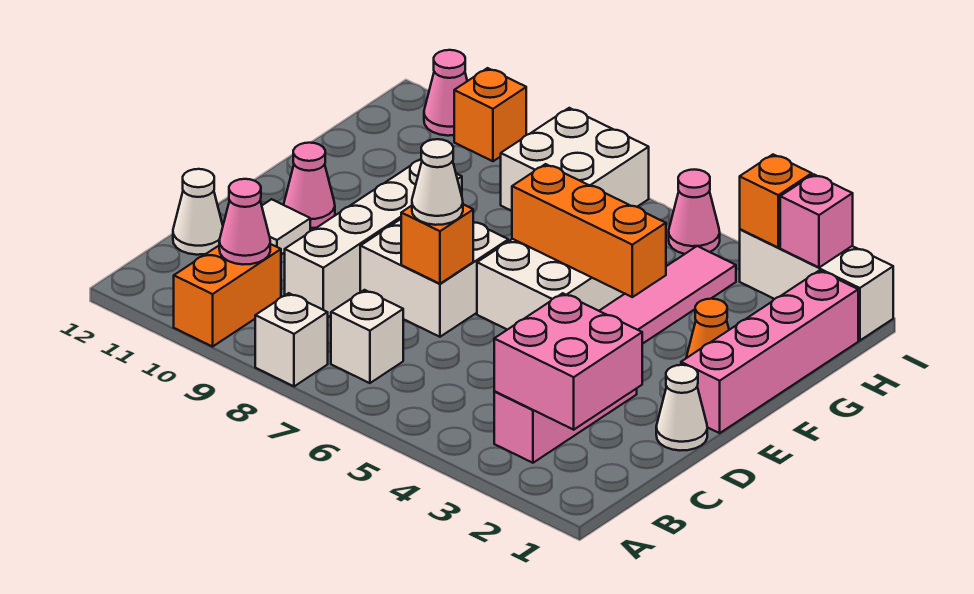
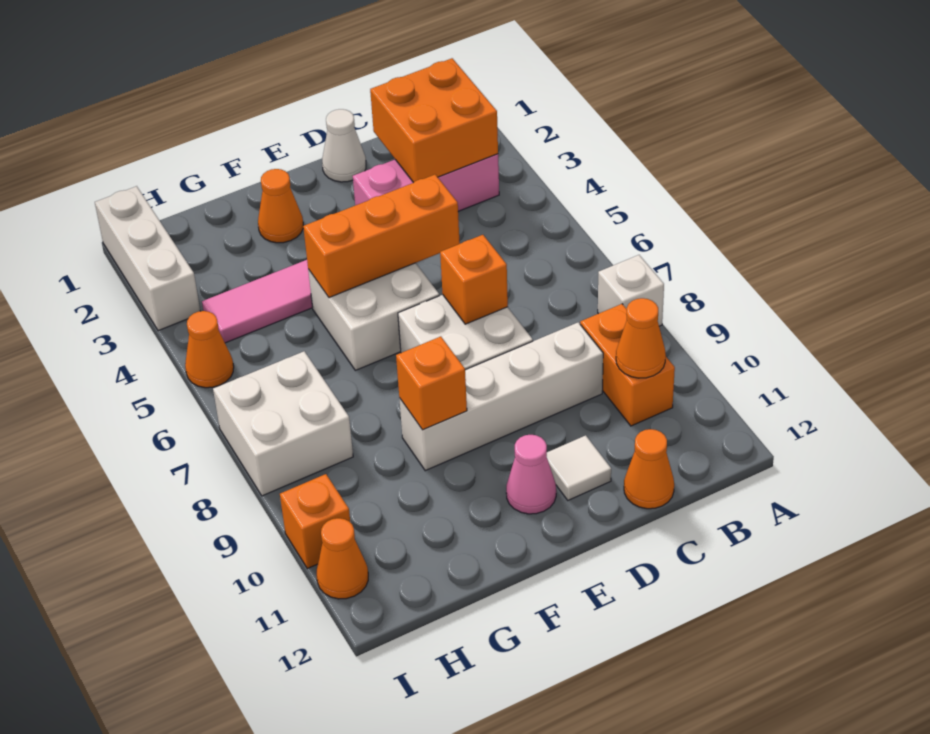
orange 1x2 brick [174,244,281,347] -> orange 1x2 brick turned to [580,304,675,426]
pink 2x2 brick [494,293,642,430] -> orange 2x2 brick [370,58,498,183]
white 1x1 brick [331,290,403,383] -> none
pink 1x1 cone [219,179,270,265] -> orange 1x1 cone [616,298,666,378]
white 1x1 cone [173,169,223,255] -> orange 1x1 cone [624,429,674,509]
white 1x1 cone [412,139,463,225] -> none
pink 1x4 brick [681,271,858,433] -> none
orange 1x3 brick [512,164,666,297] -> orange 1x3 brick turned to [303,175,460,298]
pink 1x1 brick [780,174,853,268] -> none
orange 1x1 brick [740,155,812,248] -> orange 1x1 brick moved to [396,337,467,430]
pink 1x1 cone [669,169,720,254] -> orange 1x1 cone [185,311,234,388]
pink 1x1 cone [424,50,467,136] -> orange 1x1 cone [317,518,368,599]

